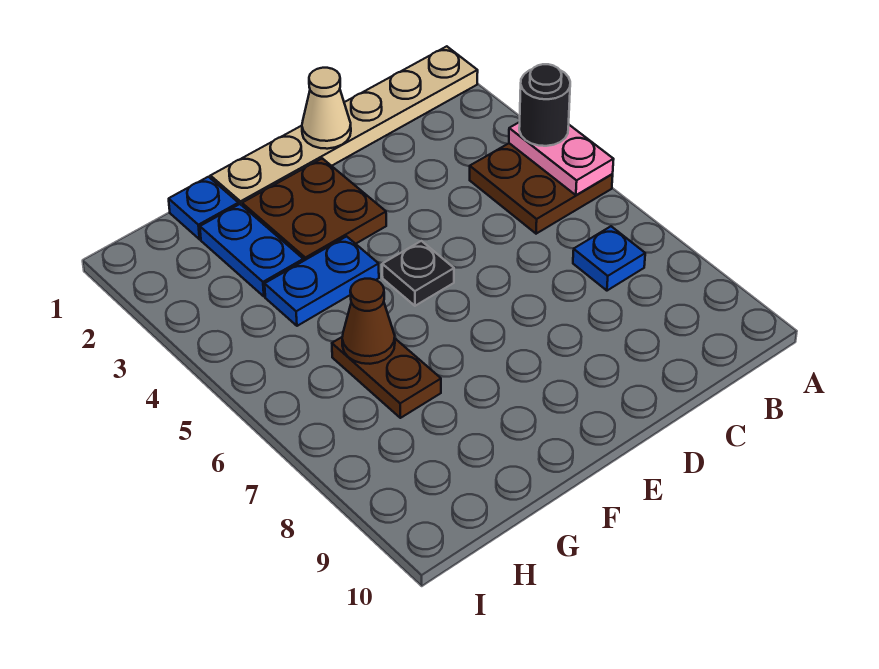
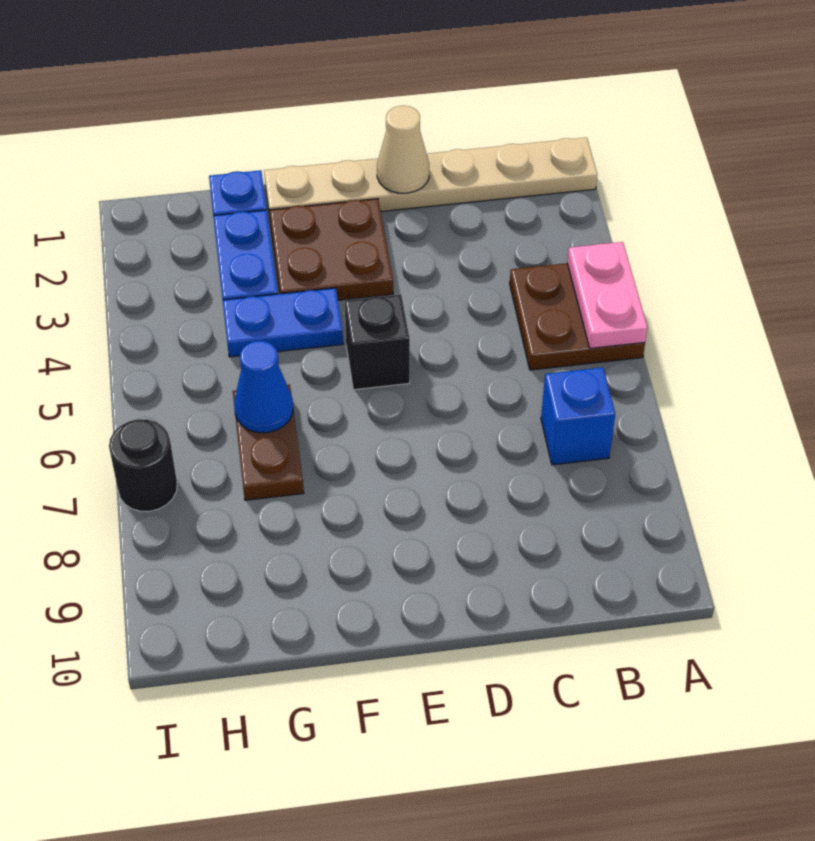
black 1x1 round brick [519,64,570,146] -> black 1x1 round brick moved to [109,419,177,511]
blue 1x1 plate [573,226,645,291] -> blue 1x1 brick [541,367,615,465]
black 1x1 plate [382,241,454,306] -> black 1x1 brick [345,295,410,390]
brown 1x1 cone [342,279,395,364] -> blue 1x1 cone [234,341,293,433]

